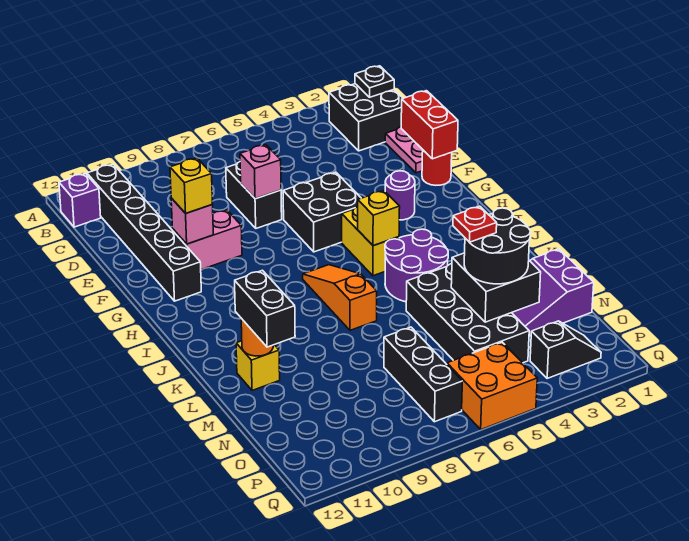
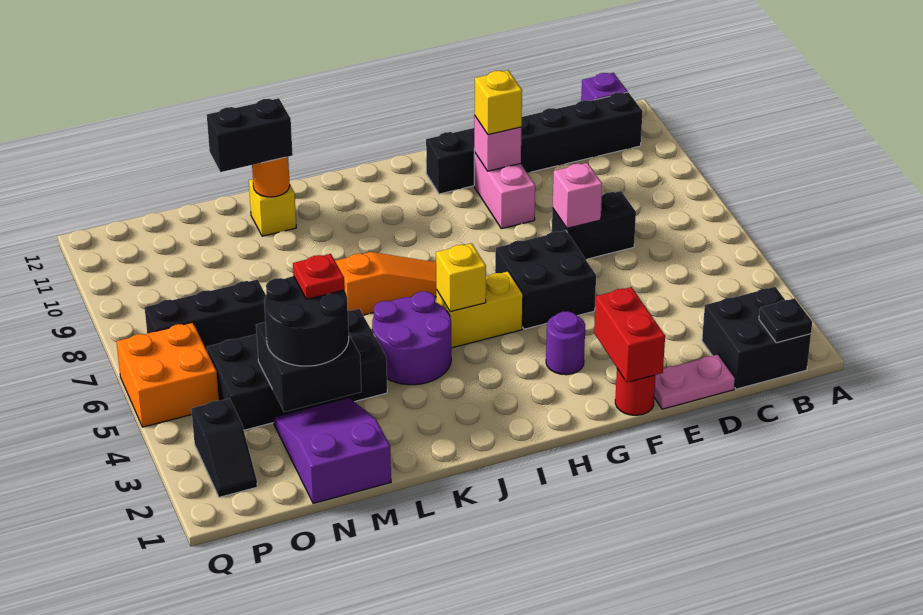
red 1x2 brick [401,91,458,159] -> red 1x2 brick turned to [594,287,665,382]

